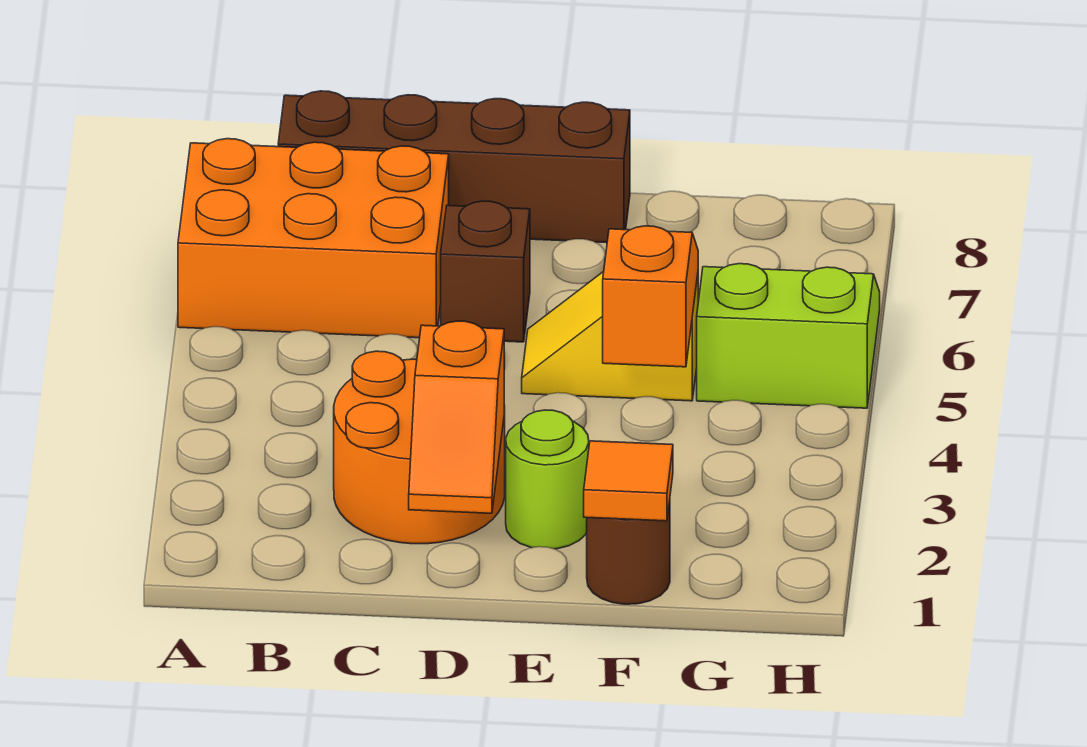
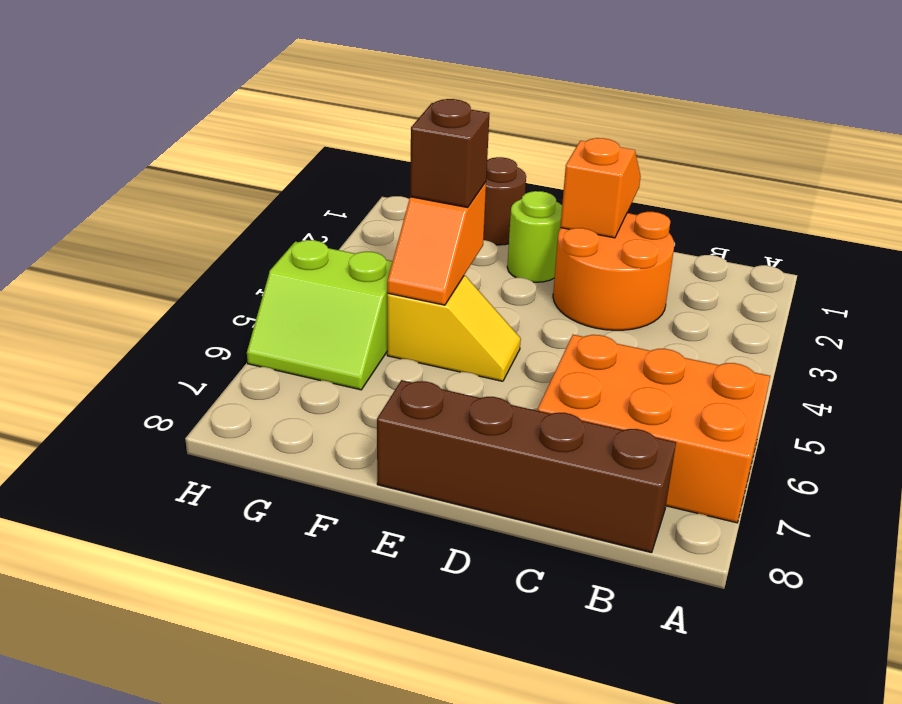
brown 1x1 brick [441,201,530,342] -> brown 1x1 brick moved to [410,99,489,208]
orange 1x1 tile [584,441,673,521] -> none

